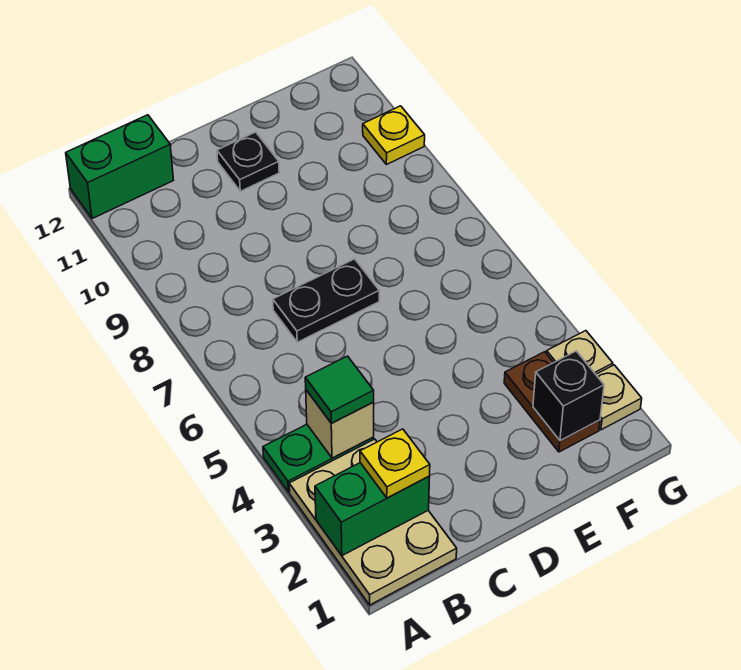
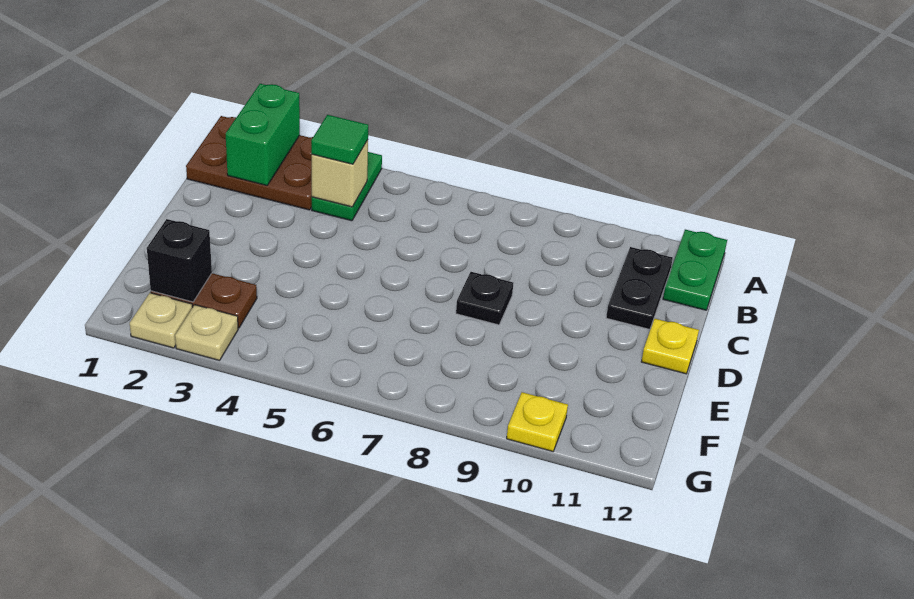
tan 2x3 plate [289,439,457,605] -> brown 2x3 plate [186,116,313,210]
green 1x2 brick [66,115,173,219] -> green 1x2 plate [663,230,727,310]
yellow 1x1 plate [360,429,430,498] -> yellow 1x1 plate moved to [641,319,699,374]
black 1x2 plate [273,259,379,342] -> black 1x2 plate moved to [606,247,673,329]
black 1x1 plate [217,132,279,191] -> black 1x1 plate moved to [456,272,513,325]

